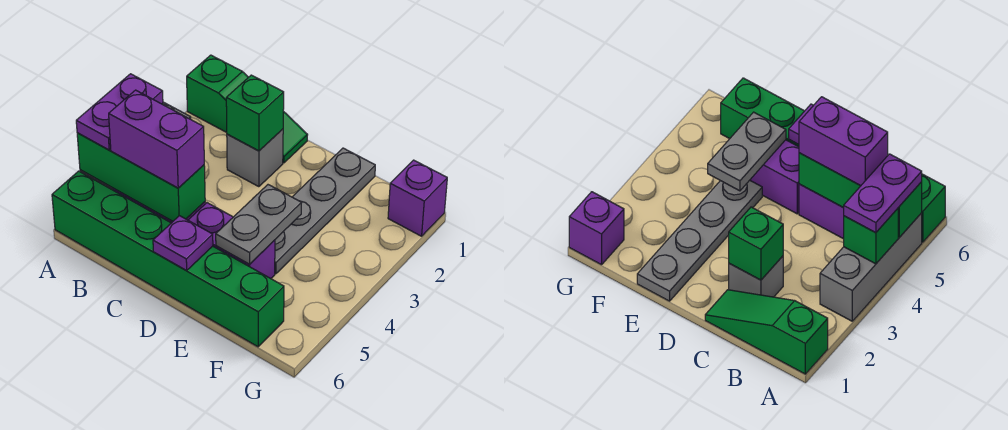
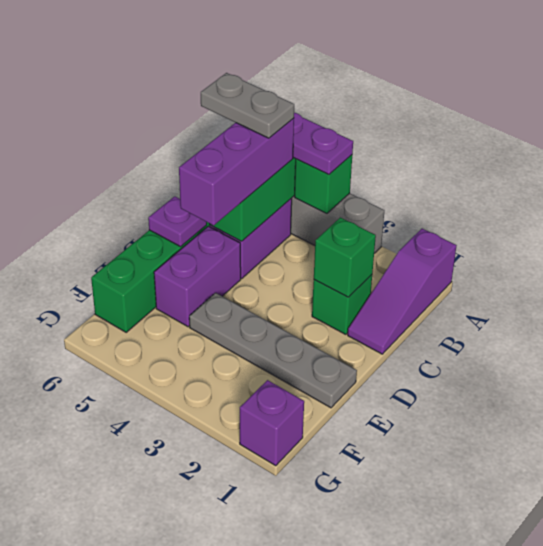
green 1x3 slope [187,55,307,163] -> purple 1x3 slope [348,229,457,354]
purple 1x2 brick [109,90,204,188] -> purple 1x3 brick [179,118,294,225]
grey 1x1 brick [227,129,283,187] -> green 1x1 brick [312,275,372,335]
grey 1x2 plate [216,185,301,264] -> grey 1x2 plate moved to [201,73,294,138]

